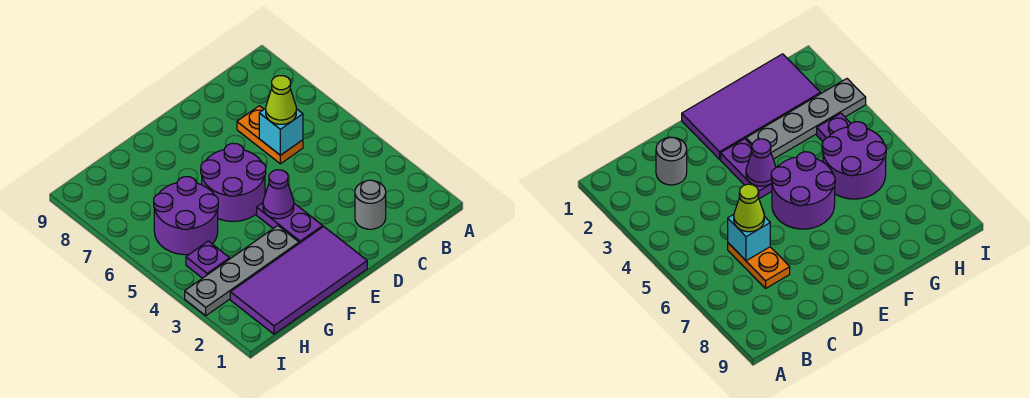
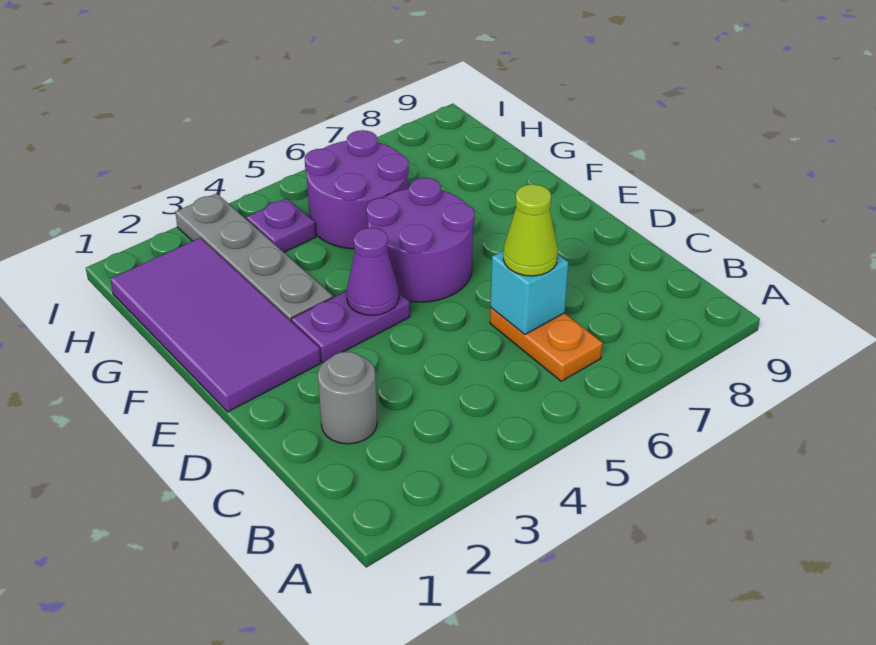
orange 1x2 plate [237,106,303,164] -> orange 1x2 plate turned to [490,308,603,381]

